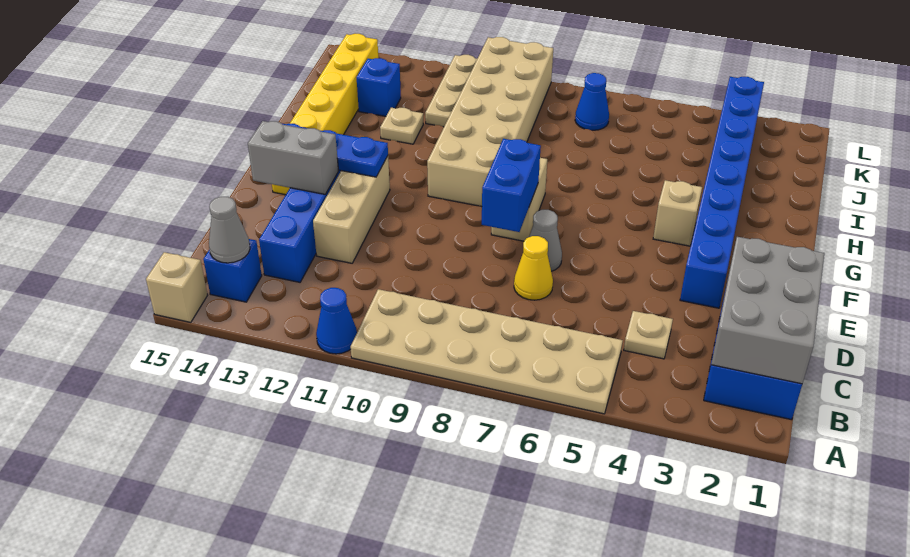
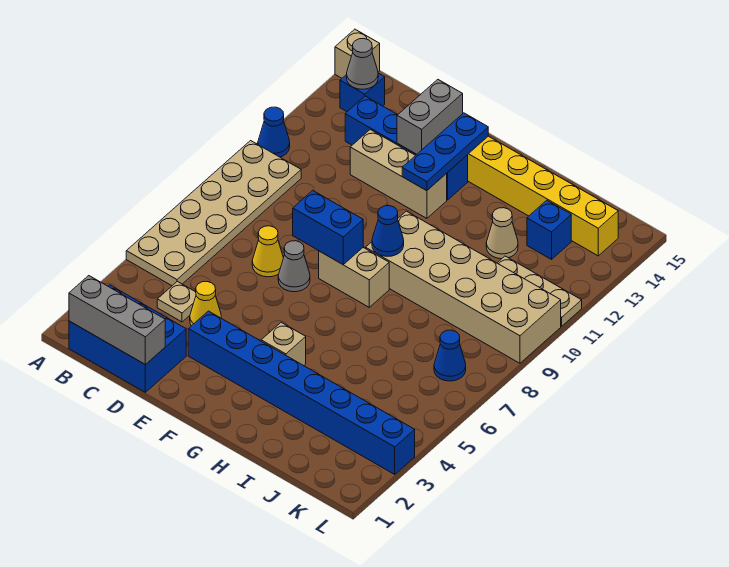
grey 2x3 brick [711,237,824,384] -> grey 1x3 brick [69,276,165,365]
none -> yellow 1x1 cone [190,282,221,326]
none -> blue 1x1 cone [372,206,404,256]
tan 1x1 plate [380,108,423,144] -> tan 1x1 cone [486,208,518,259]

